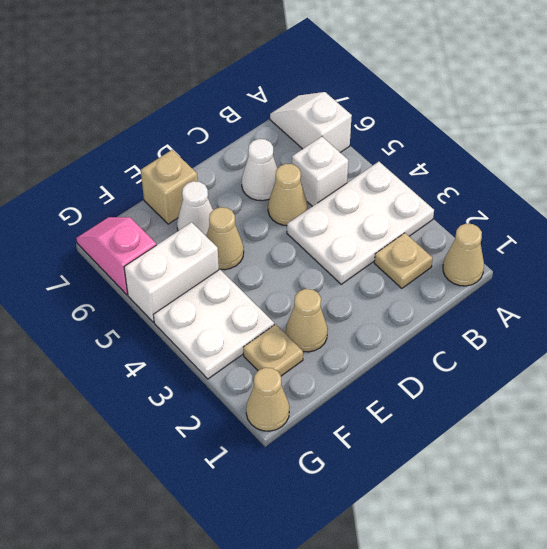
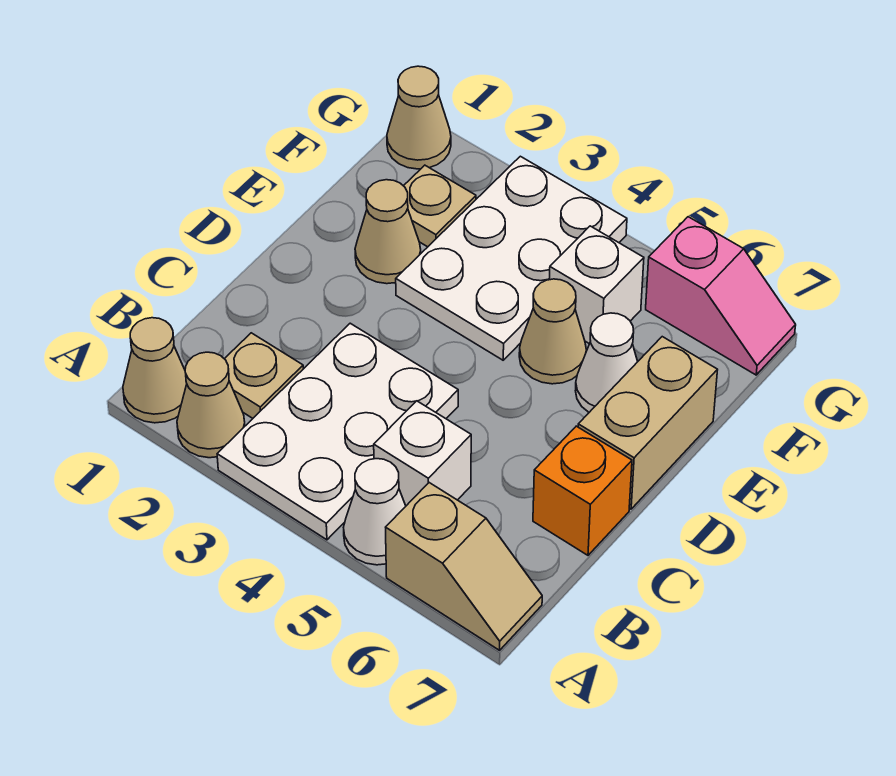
white 1x2 slope [270,92,352,153] -> tan 1x2 slope [386,483,542,650]
tan 1x1 cone [268,164,308,226] -> tan 1x1 cone moved to [177,352,245,458]
white 1x1 cone [242,139,277,201] -> white 1x1 cone moved to [344,459,406,565]
none -> orange 1x1 brick [533,426,632,555]
tan 1x1 brick [141,150,198,224] -> tan 1x2 brick [578,337,717,509]
white 2x2 plate [154,269,274,379] -> white 2x3 plate [396,156,627,360]
white 1x2 brick [124,222,219,322] -> white 1x1 brick [549,226,644,344]

